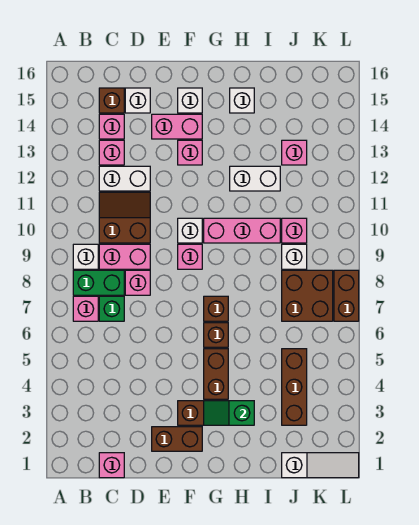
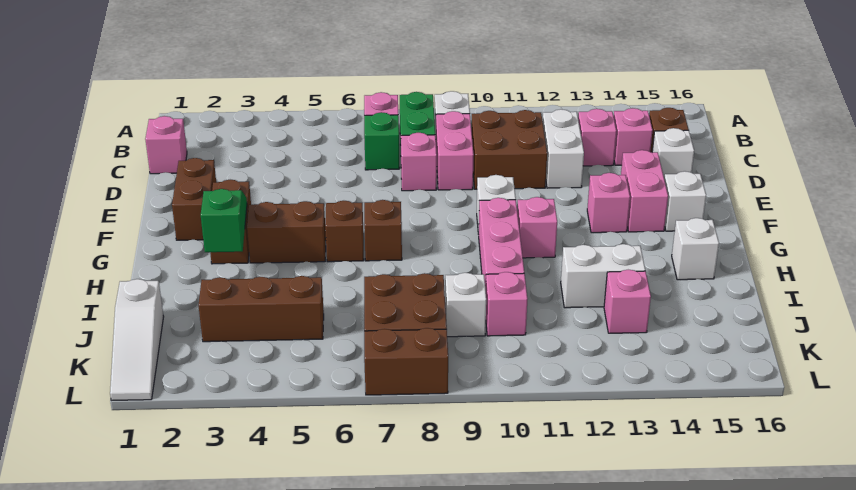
brown 2x2 slope [99,192,150,243] -> brown 2x2 brick [471,110,547,189]
pink 1x1 brick [178,244,202,269] -> pink 1x1 brick moved to [517,197,557,258]
white 1x2 brick [230,166,280,191] -> white 1x2 brick turned to [561,244,645,308]

